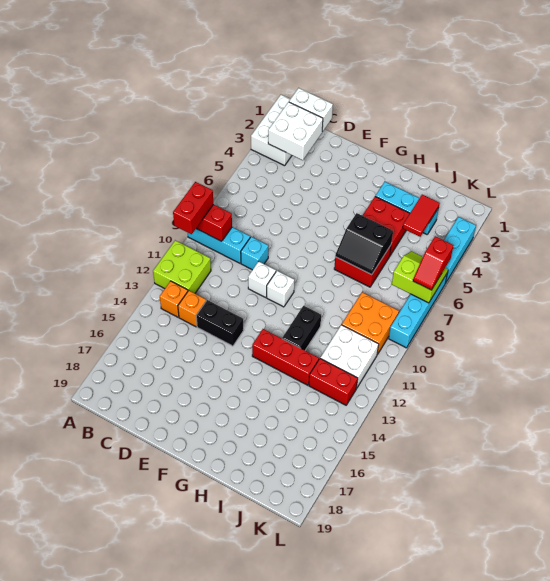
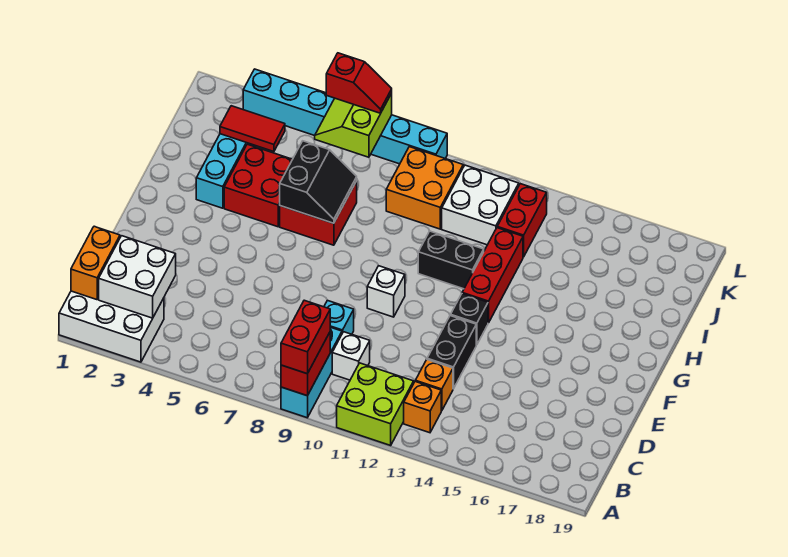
red 1x2 brick [173,182,213,234] -> red 1x2 brick turned to [281,300,330,374]
white 1x2 brick [289,88,333,131] -> orange 1x2 brick [71,226,120,300]
white 1x1 brick [248,261,276,297] -> white 1x1 brick moved to [332,332,370,380]
none -> black 1x1 brick [451,294,488,345]

